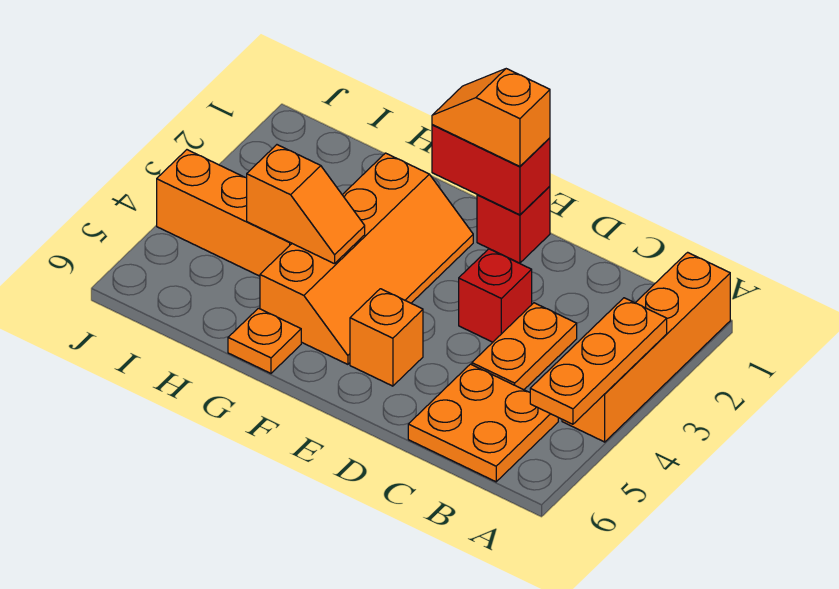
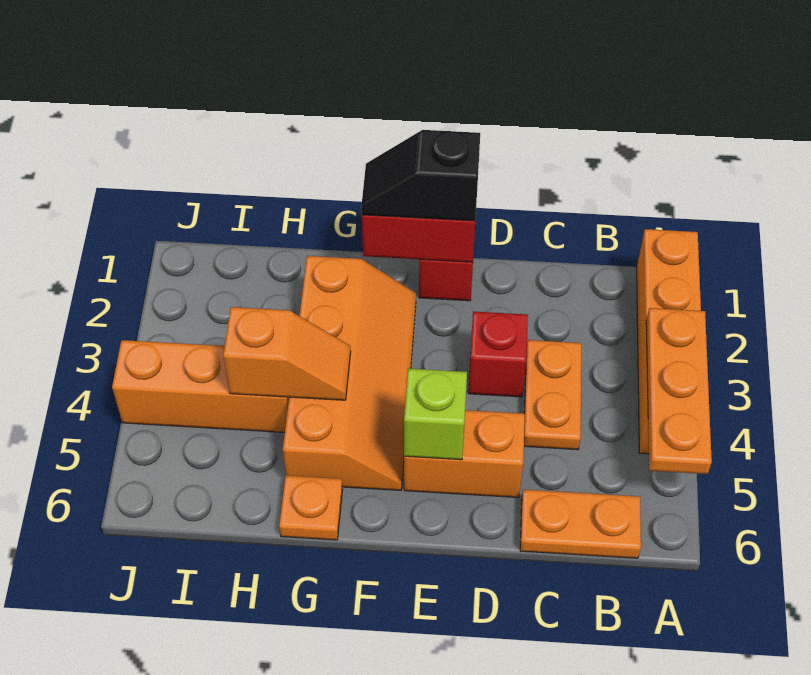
orange 2x2 plate [408,364,558,482] -> orange 1x2 plate [520,489,641,558]
orange 1x2 slope [432,69,550,166] -> black 1x2 slope [361,130,480,221]
orange 1x1 brick [350,289,423,386] -> orange 1x2 brick [404,410,525,498]
none -> lime 1x1 brick [404,368,467,460]

